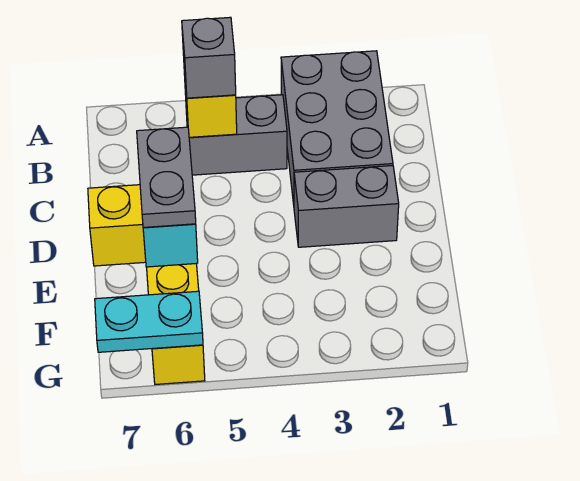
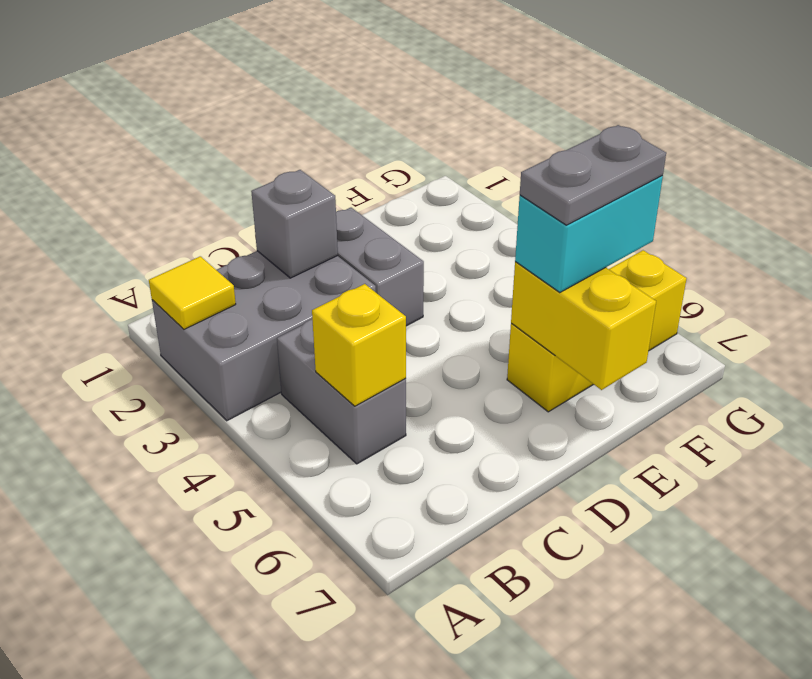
none -> yellow 1x1 tile [149,256,236,329]
grey 1x1 brick [182,17,236,98] -> grey 1x1 brick moved to [251,170,338,278]
cyan 1x2 plate [95,291,203,352] -> none

